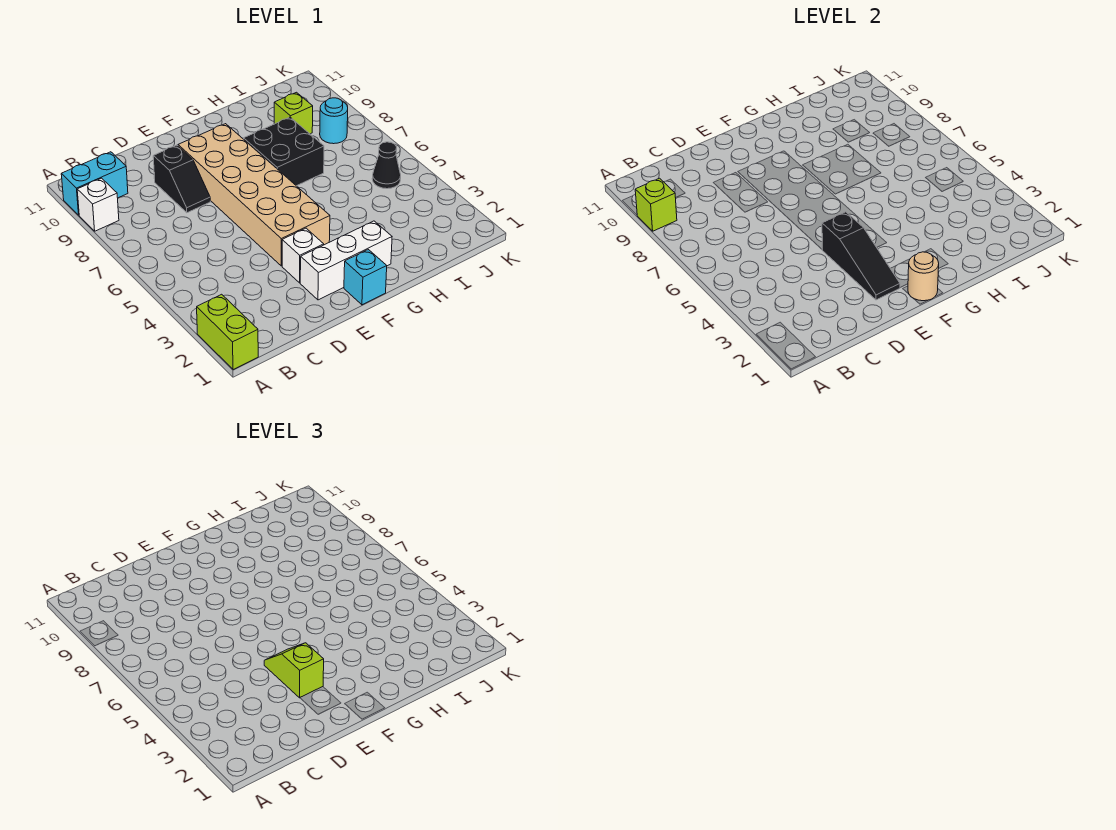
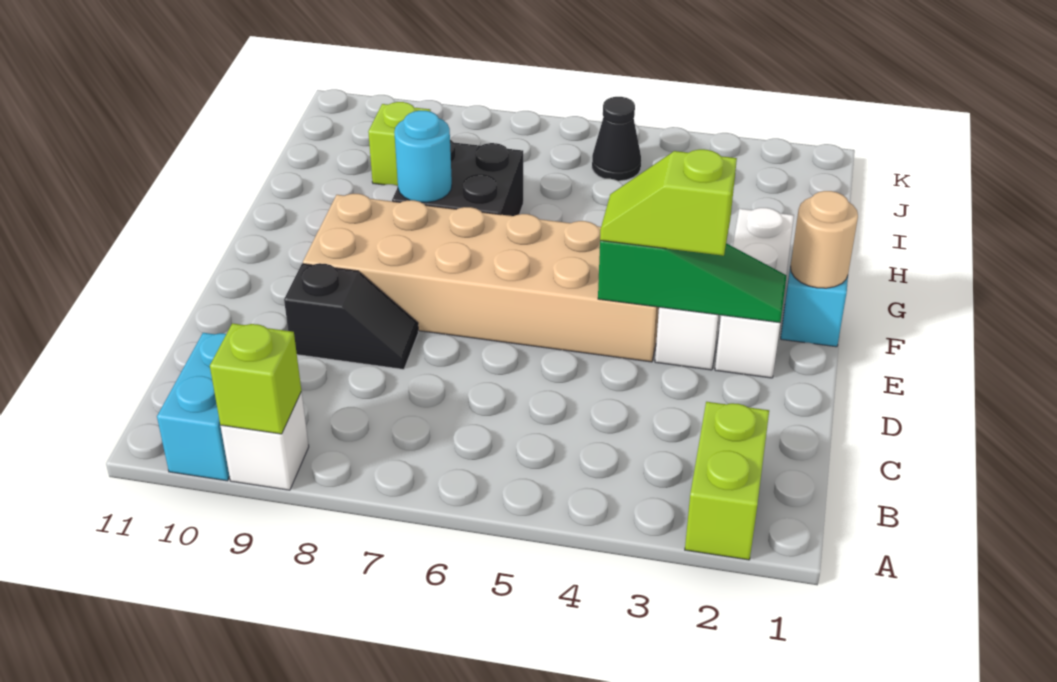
lime 1x2 brick [197,294,258,370] -> lime 1x2 brick turned to [685,402,769,560]
black 1x3 slope [822,212,900,300] -> green 1x3 slope [598,241,786,323]
cyan 1x1 round brick [320,98,348,144] -> cyan 1x1 round brick moved to [394,111,452,203]

